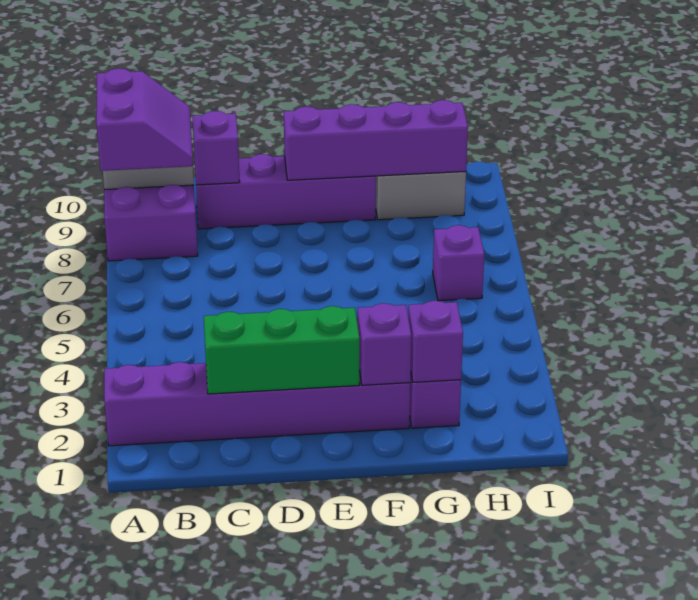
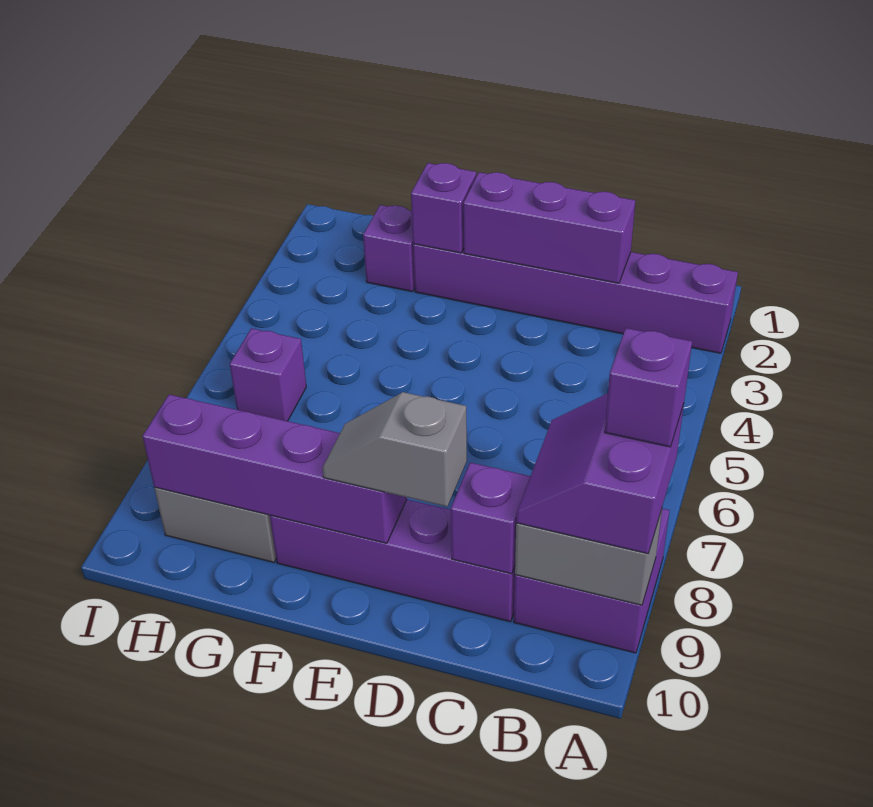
green 1x3 brick [204,306,359,394] -> purple 1x3 brick [463,172,635,283]
none -> grey 1x2 slope [322,392,467,507]
purple 1x1 brick [408,300,463,382] -> purple 1x1 brick moved to [605,328,692,447]

